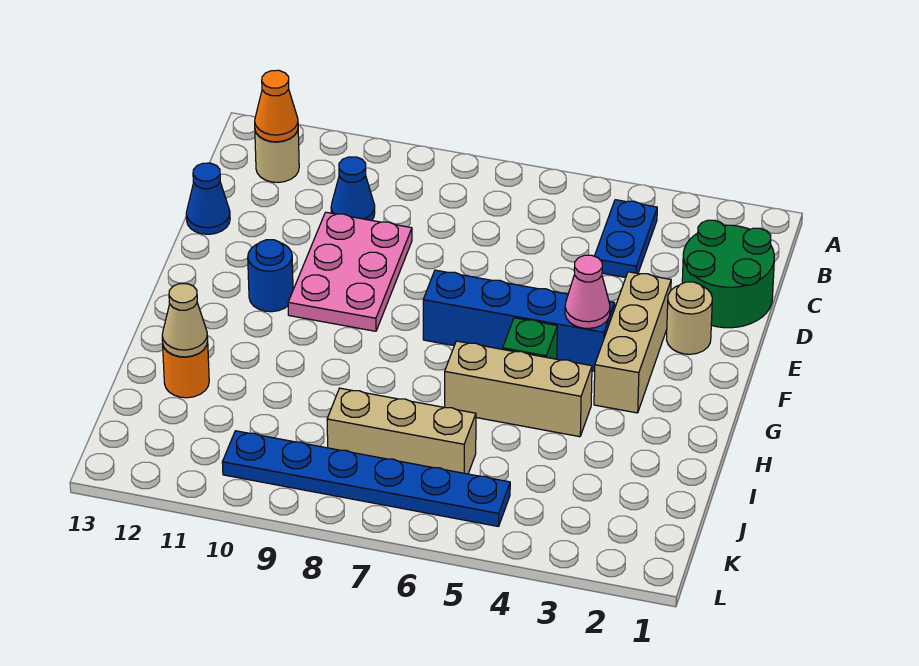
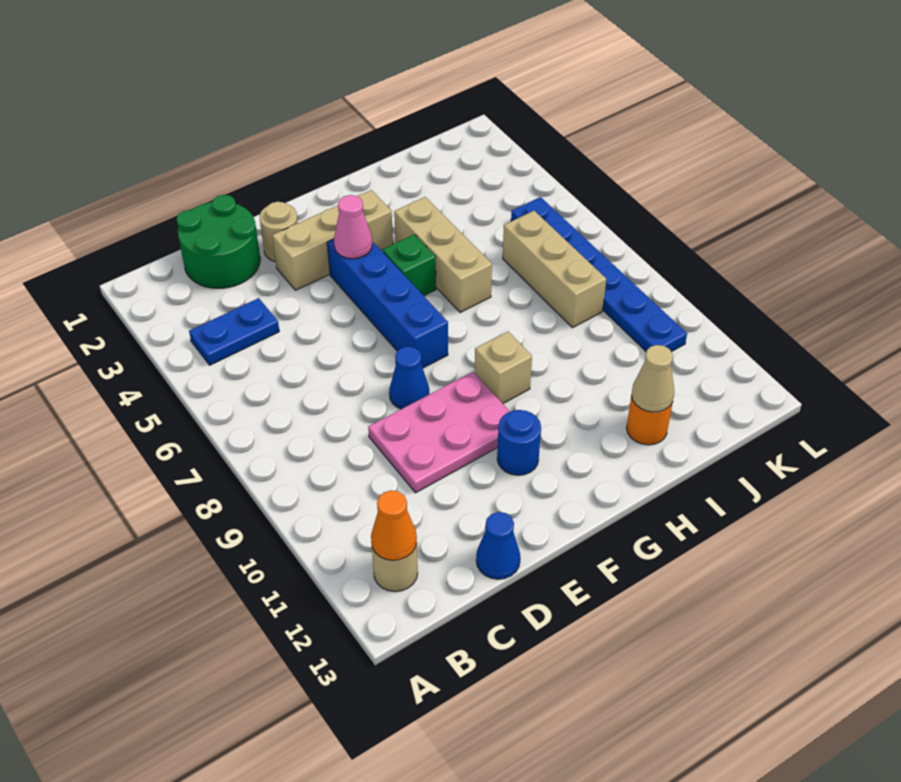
blue 1x1 cone [331,157,375,220] -> blue 1x1 cone moved to [389,347,429,409]
none -> tan 1x1 brick [475,332,532,403]

